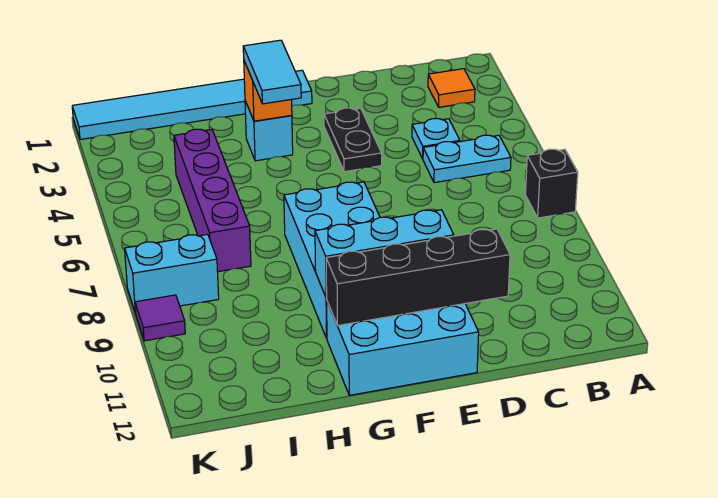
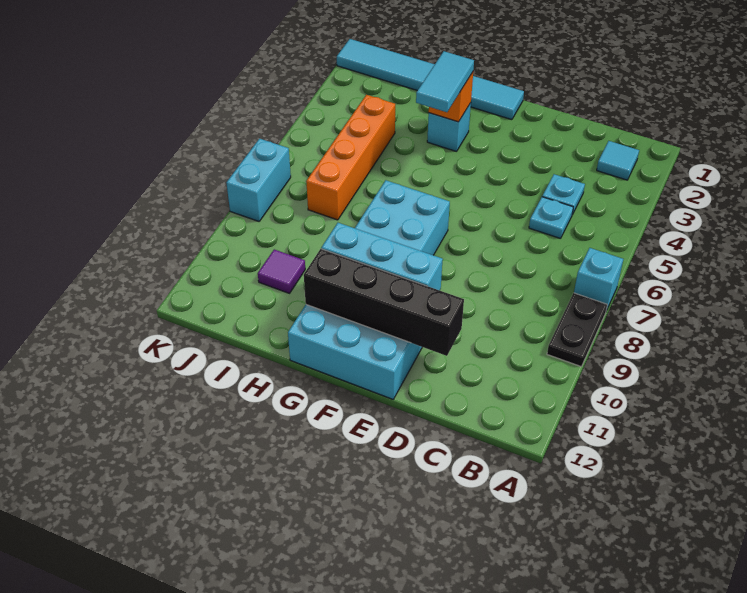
black 1x1 brick [525,149,578,218] -> cyan 1x1 brick [574,248,623,311]
orange 1x1 tile [428,69,475,107] -> cyan 1x1 tile [597,141,639,180]
cyan 1x2 plate [423,135,511,183] -> cyan 1x1 plate [529,197,573,239]
black 1x2 plate [324,108,382,172] -> black 1x2 plate moved to [547,293,607,367]
purple 1x4 brick [174,129,251,272] -> orange 1x4 brick [306,95,395,220]
cyan 1x2 brick [125,234,219,313] -> cyan 1x2 brick turned to [226,139,291,221]
purple 1x1 tile [135,295,185,341] -> purple 1x1 tile moved to [258,249,305,293]

